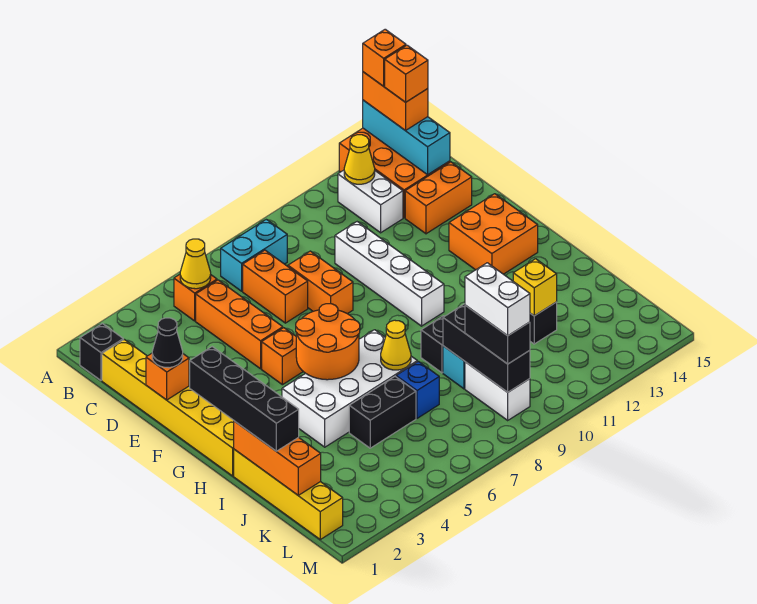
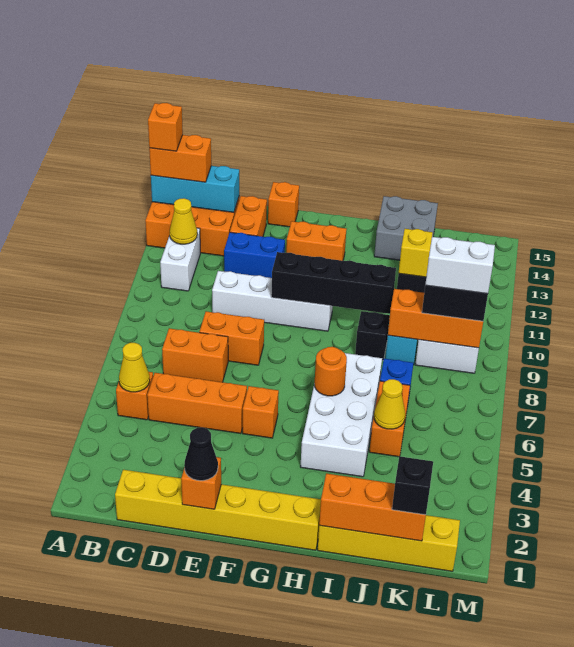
black 1x1 brick [80,324,123,380] -> black 1x1 brick moved to [392,456,433,515]
cyan 1x2 brick [221,219,287,291] -> none
white 1x2 brick [338,170,403,233] -> white 1x2 brick turned to [160,228,200,291]
orange 1x1 brick [385,45,428,102] -> orange 1x1 brick moved to [268,182,299,227]
none -> blue 1x2 brick [224,232,285,278]
orange 2x2 brick [449,194,538,274] -> orange 1x2 brick [286,221,346,261]
black 1x4 brick [190,347,299,451] -> black 1x4 brick moved to [271,252,396,314]
orange 2x2 round brick [296,304,360,380] -> orange 1x1 round brick [315,347,347,396]
yellow 1x1 cone [381,320,411,370] -> yellow 1x1 cone moved to [374,379,405,429]
none -> grey 2x2 brick [374,196,438,260]
black 1x2 brick [349,377,416,448] -> orange 1x2 brick [369,381,410,457]
black 1x3 brick [443,304,530,392] -> orange 1x3 brick [388,289,483,348]

